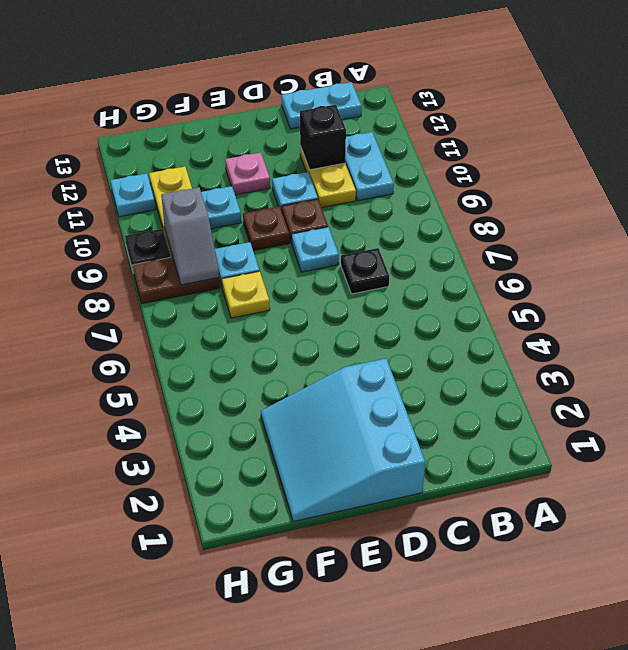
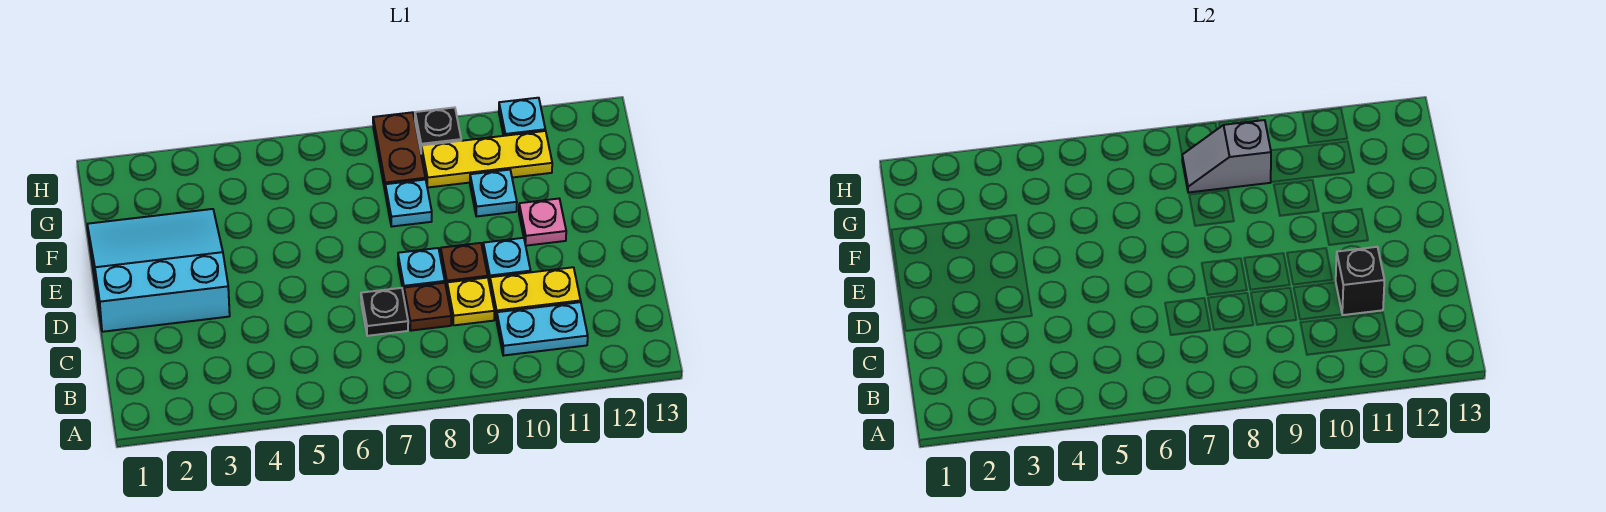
cyan 1x2 plate [282,82,361,129] -> none
brown 1x1 plate [243,206,289,251] -> brown 1x1 plate moved to [404,283,451,331]
yellow 1x1 plate [222,271,270,318] -> yellow 1x1 plate moved to [447,278,494,325]

